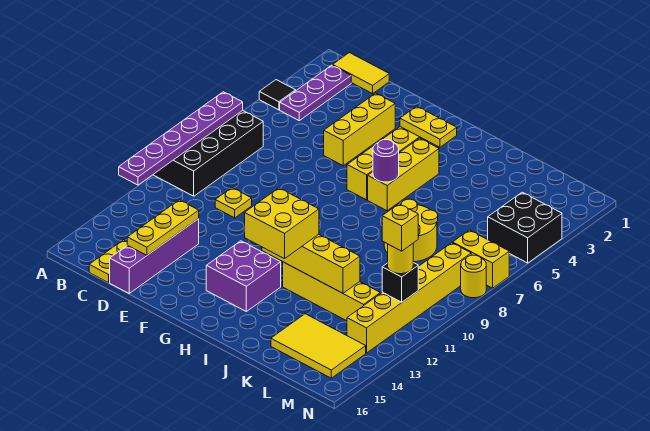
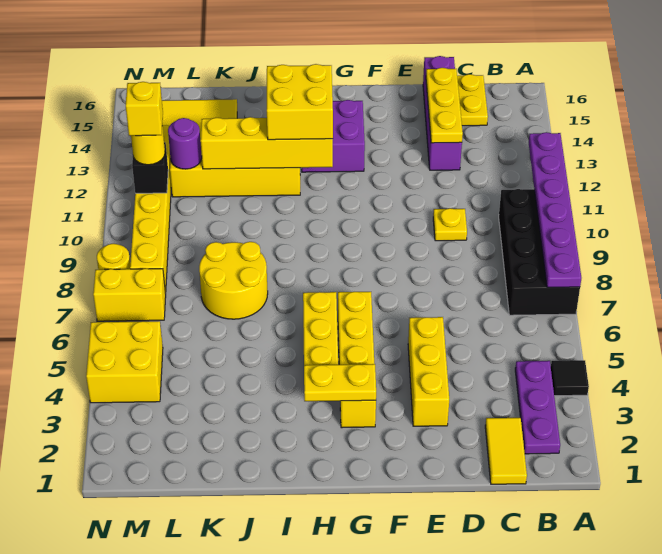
yellow 1x2 tile [333,53,389,94] -> yellow 1x2 tile turned to [485,418,527,484]
purple 1x1 round brick [373,140,399,182] -> purple 1x1 round brick moved to [168,118,202,169]
black 2x2 brick [488,192,562,263] -> yellow 2x2 brick [86,321,163,403]

